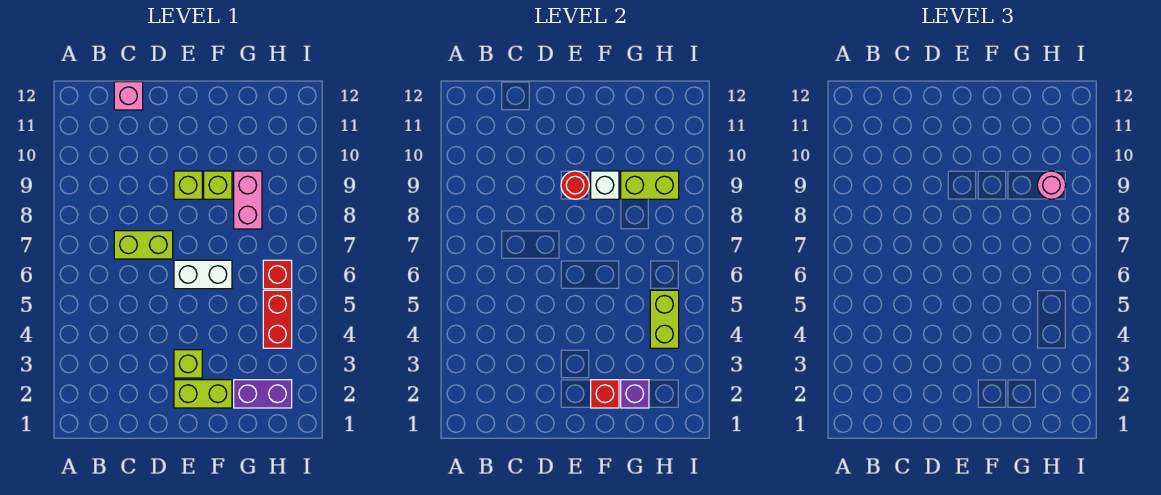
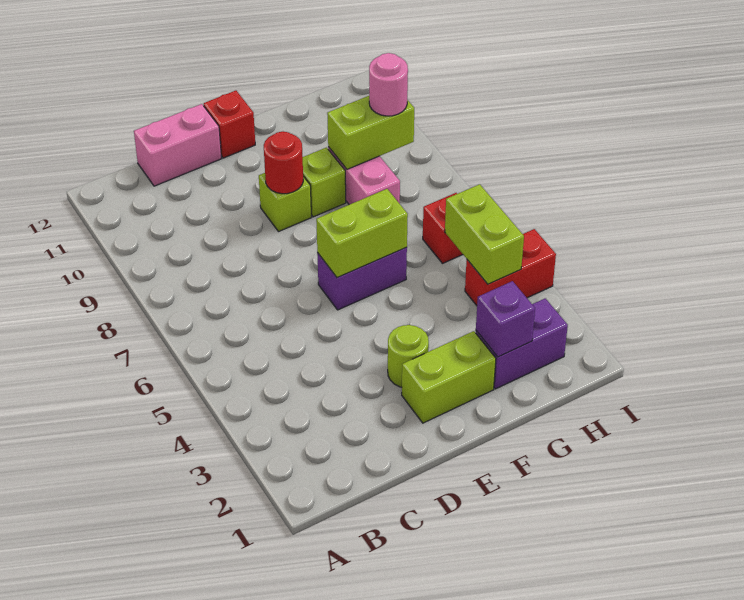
lime 1x2 brick [114,231,173,259] -> lime 1x2 brick moved to [316,189,408,278]
pink 1x1 brick [114,82,143,110] -> pink 1x2 brick [134,104,222,186]
lime 1x1 brick [174,350,202,378] -> lime 1x1 round brick [388,325,429,387]
white 1x2 brick [174,260,232,289] -> purple 1x2 brick [317,247,407,310]
red 1x1 brick [591,380,619,408] -> red 1x1 brick moved to [204,91,255,158]
white 1x1 brick [591,171,619,199] -> none
red 1x2 brick [263,290,292,348] -> red 1x2 brick turned to [465,229,556,306]

